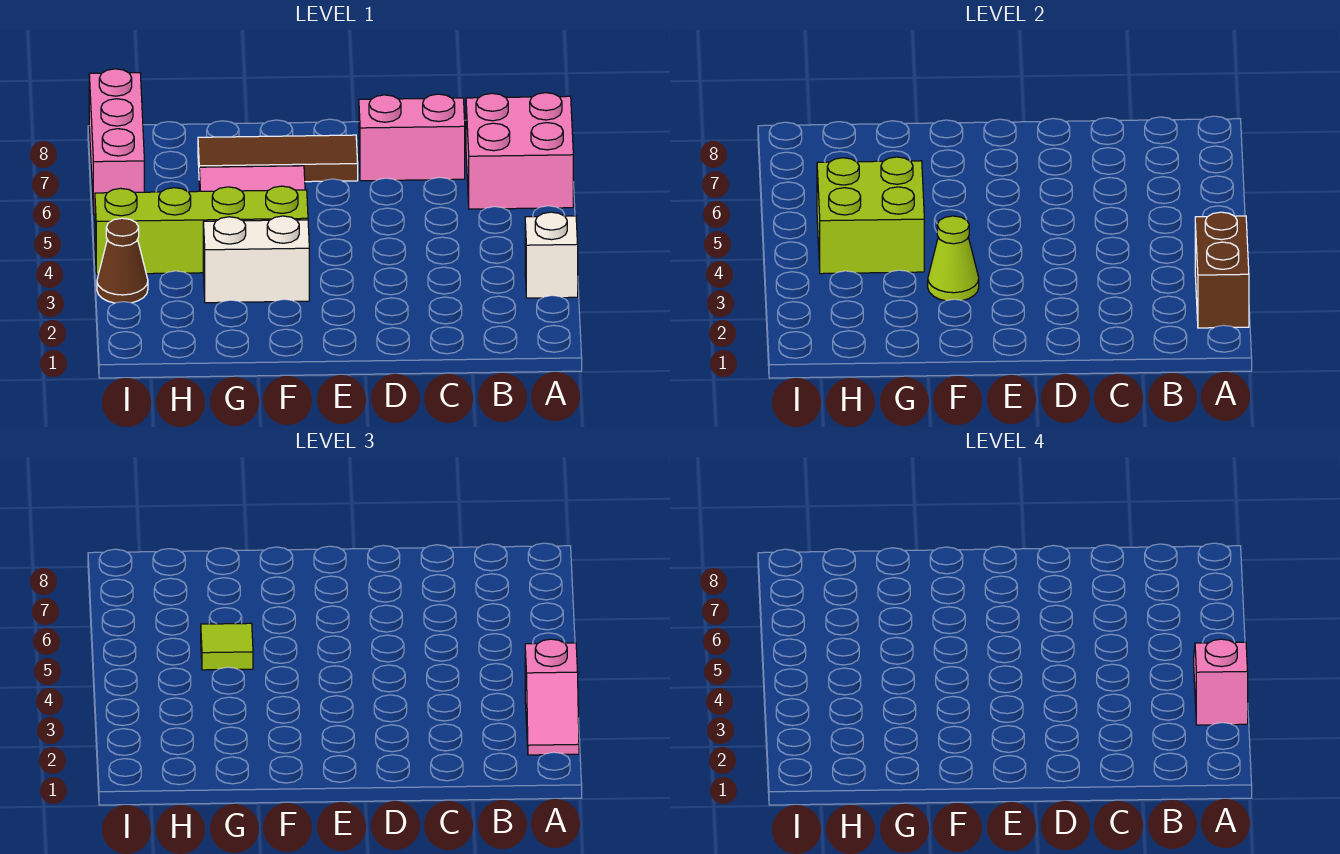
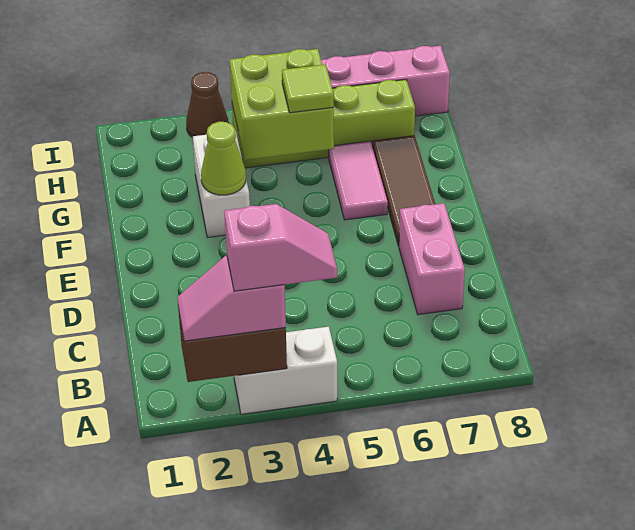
white 1x1 brick [525,212,578,298] -> white 1x2 brick [234,327,337,414]
pink 2x2 brick [466,93,573,209] -> none
lime 1x4 brick [95,186,308,274] -> lime 1x4 brick turned to [232,80,415,168]

